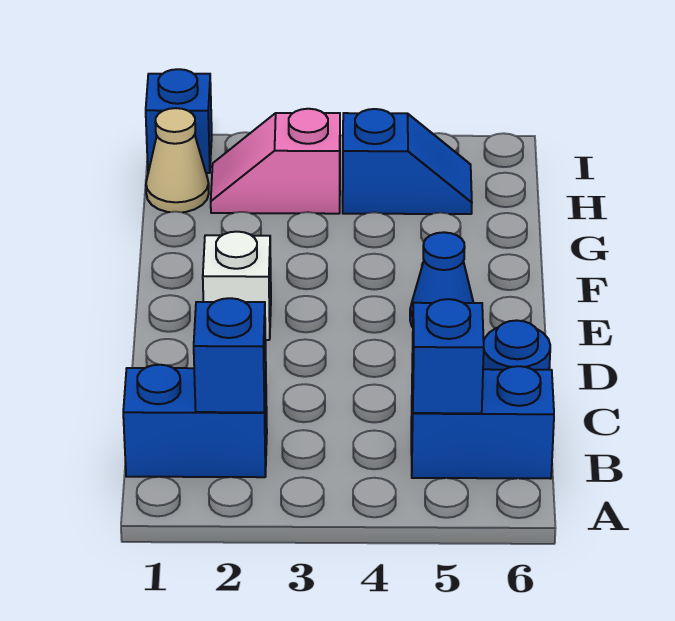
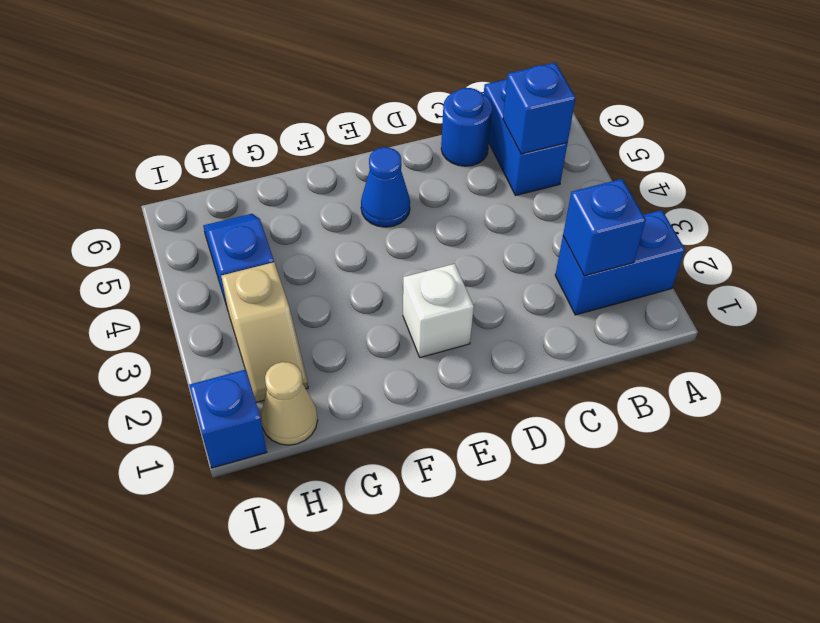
blue 1x2 brick [123,365,267,477] -> blue 1x2 brick turned to [555,210,685,315]
pink 1x2 slope [211,109,340,214] -> tan 1x2 slope [221,262,308,402]

